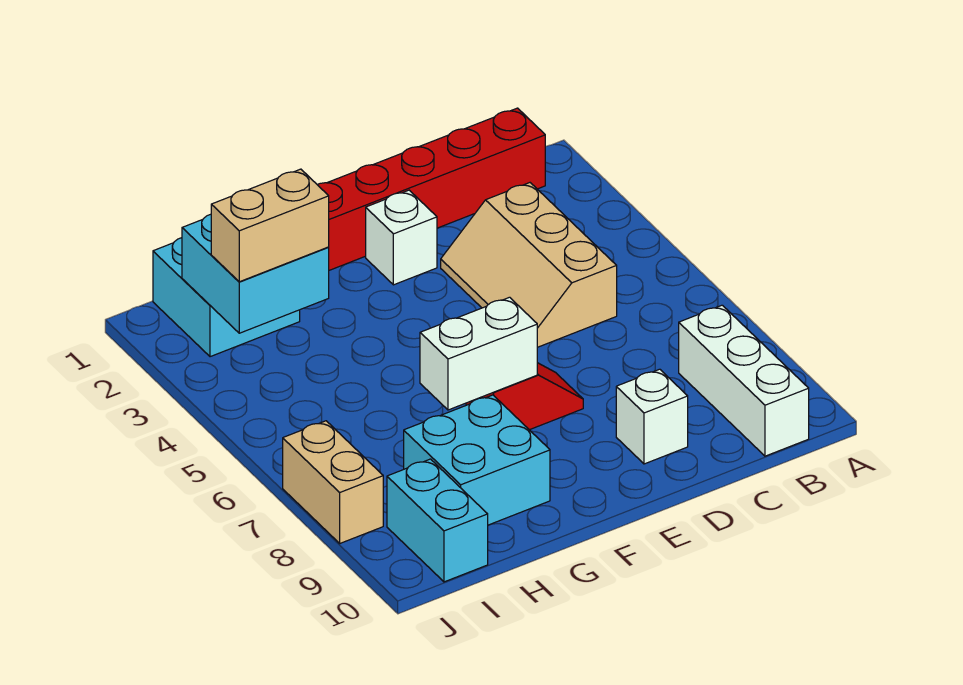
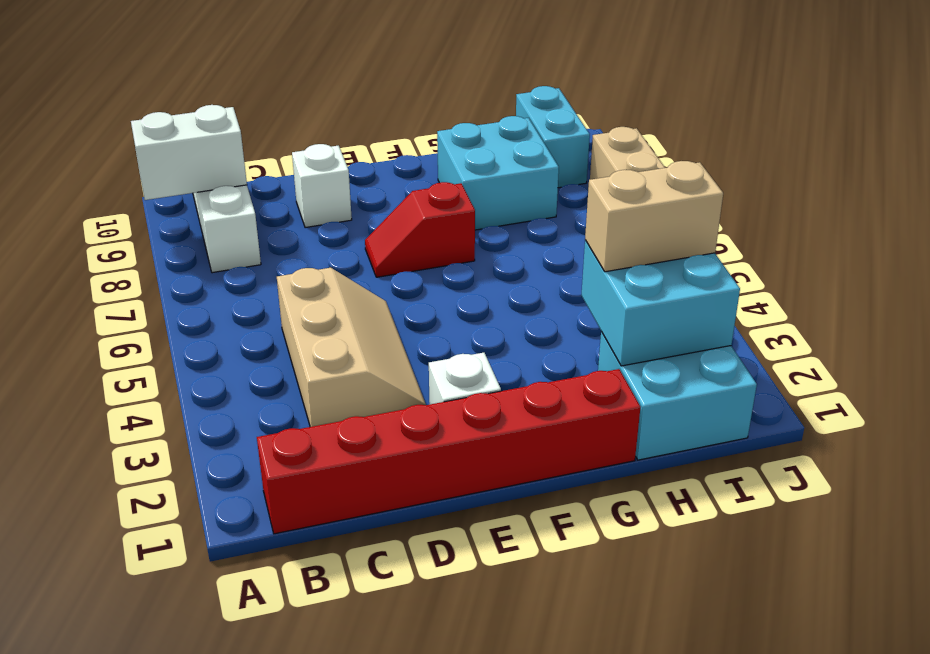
white 1x2 brick [420,297,537,410] -> white 1x2 brick moved to [131,105,247,200]

